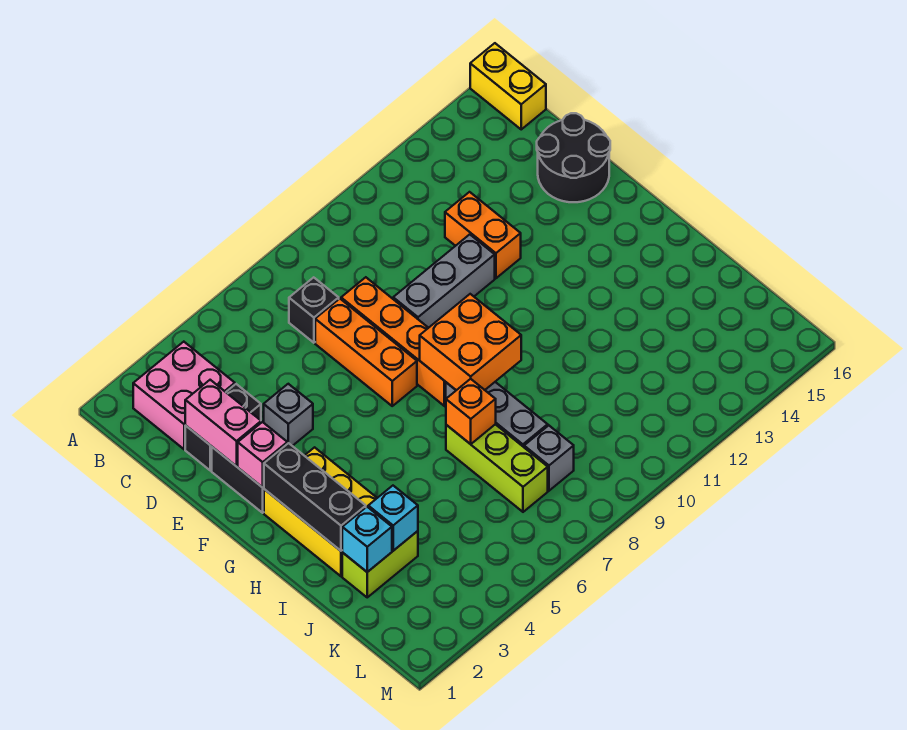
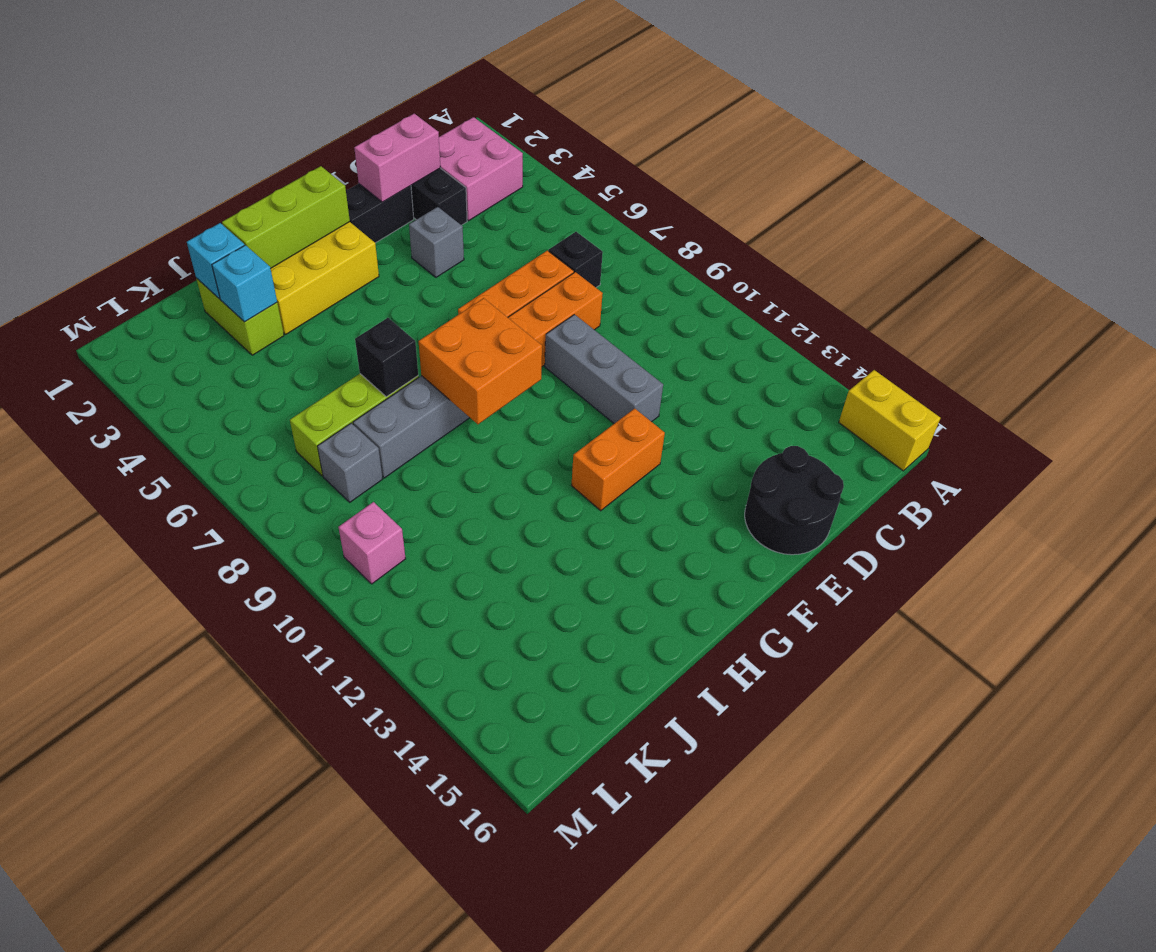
yellow 1x2 brick [470,43,546,129] -> yellow 1x2 brick turned to [839,370,940,471]
orange 1x2 brick [445,192,521,278] -> orange 1x2 brick moved to [571,408,665,511]
pink 1x1 brick [238,422,287,487] -> pink 1x1 brick moved to [338,502,406,584]
black 1x3 brick [264,443,366,551] -> lime 1x3 brick [222,166,350,268]
orange 1x1 brick [446,379,496,444] -> black 1x1 brick [355,318,418,397]

